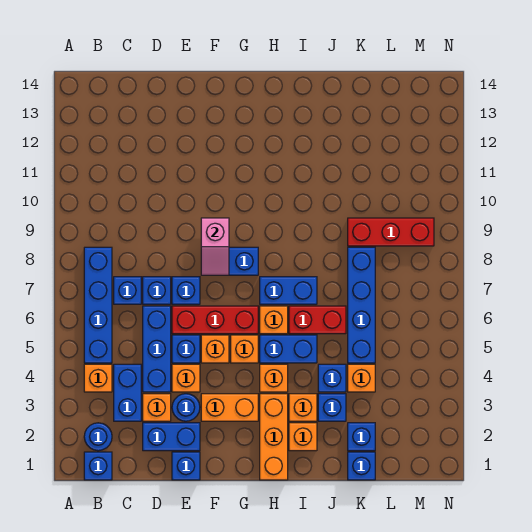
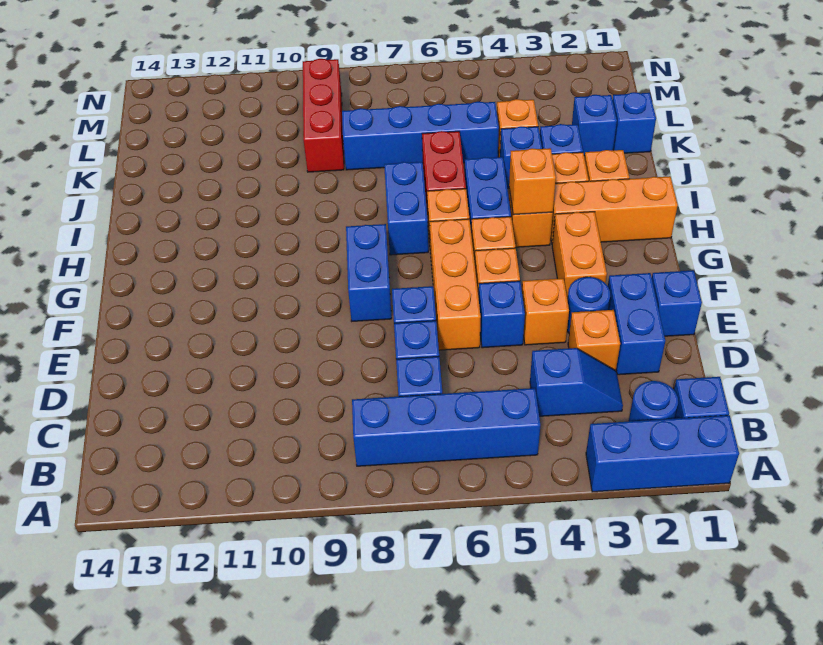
orange 1x1 brick [84,364,112,392] -> orange 1x1 brick moved to [509,148,556,215]
blue 1x2 brick [114,364,141,421] -> blue 1x2 slope [530,348,623,416]
blue 1x3 brick [143,306,171,392] -> blue 1x3 brick moved to [586,415,739,492]
red 1x3 brick [172,306,258,334] -> orange 1x3 brick [430,219,481,350]
pink 1x2 slope [201,218,229,275] -> none

